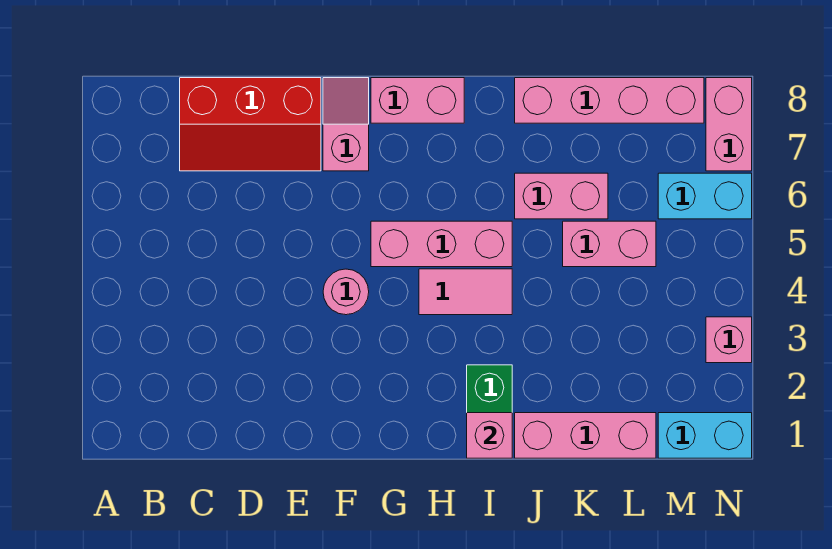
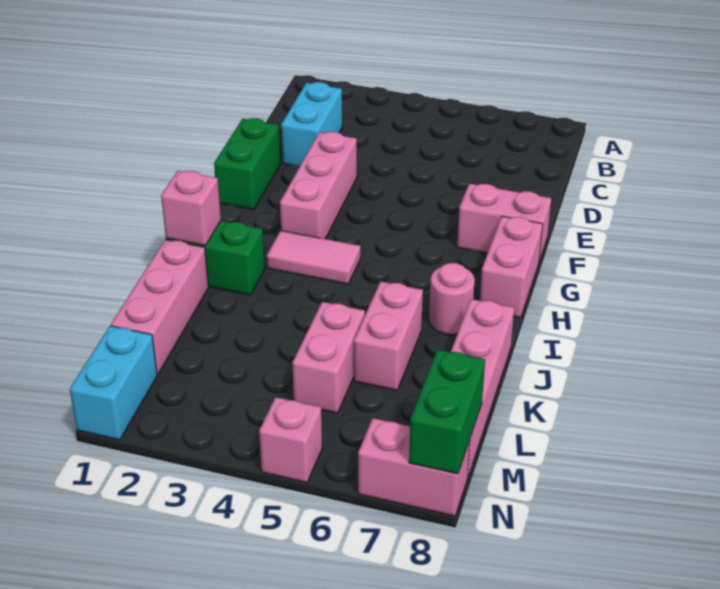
red 2x3 slope [180,78,321,171] -> none
none -> green 1x2 brick [214,118,280,210]
pink 1x1 round brick [323,269,369,315] -> pink 1x1 round brick moved to [429,263,475,335]
pink 1x2 slope [323,78,369,171] -> pink 1x2 brick [457,184,551,261]
pink 1x3 brick [371,221,512,267] -> pink 1x3 brick moved to [280,132,357,239]
pink 1x2 tile [419,269,512,315] -> pink 1x2 tile turned to [267,231,360,284]
cyan 1x2 brick [658,173,752,219] -> cyan 1x2 brick moved to [281,82,342,166]
none -> green 1x2 brick [409,350,485,474]
pink 1x1 brick [706,317,752,363] -> pink 1x1 brick moved to [259,397,322,482]

